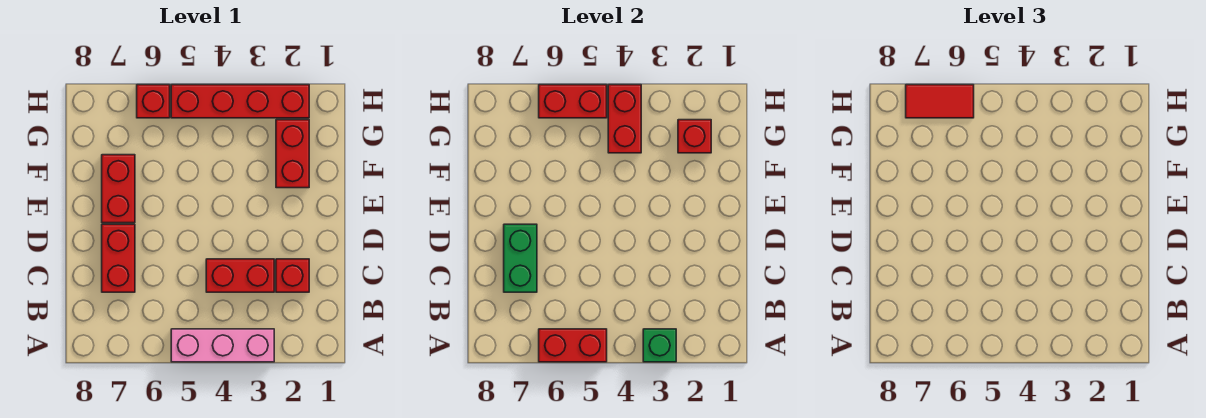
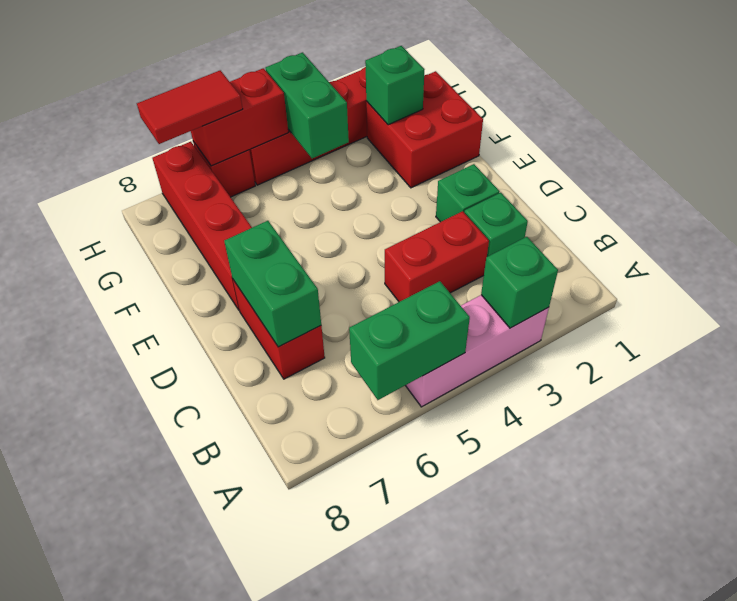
red 1x2 brick [539,329,607,362] -> green 1x2 brick [349,281,470,400]
red 1x1 brick [276,259,309,292] -> green 1x1 brick [464,193,528,257]
none -> green 1x1 brick [436,164,500,222]
red 1x2 brick [102,155,135,223] -> red 1x4 brick [153,142,252,310]
red 1x2 brick [276,120,309,188] -> red 2x2 brick [366,71,483,188]
red 1x1 brick [678,120,711,153] -> green 1x1 brick [365,46,425,125]
red 1x2 brick [608,85,641,153] -> green 1x2 brick [266,52,349,158]

